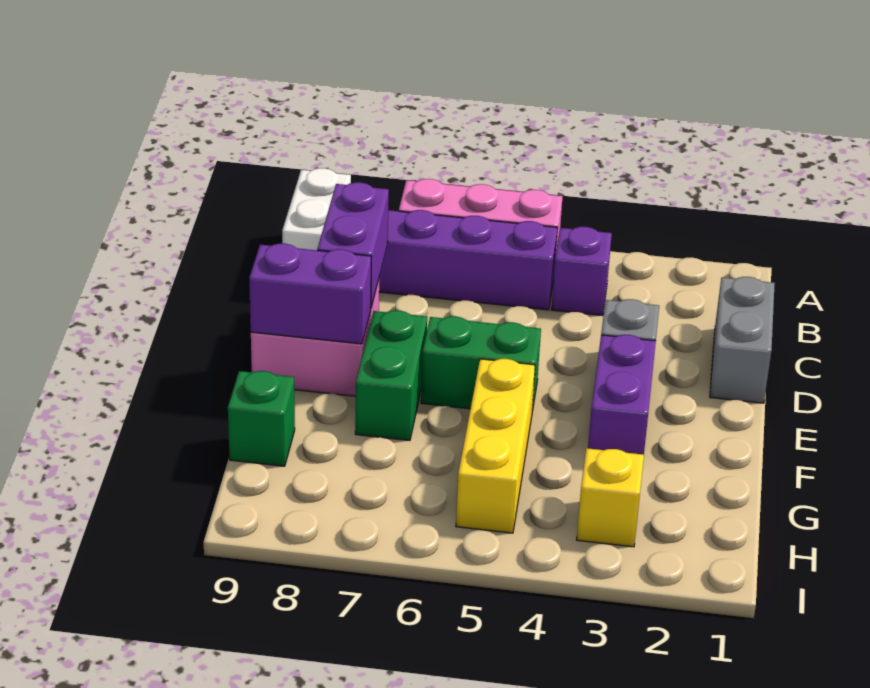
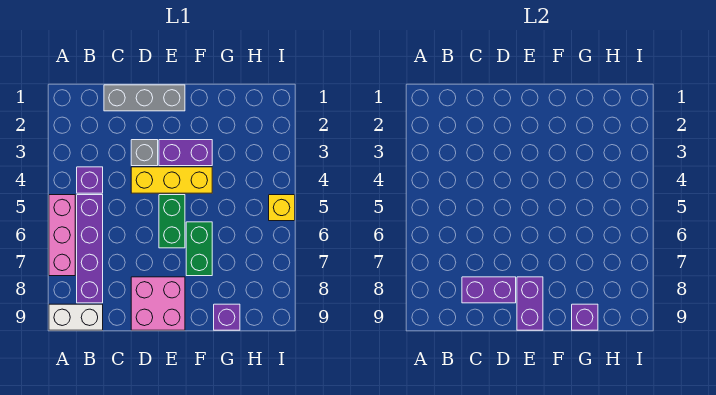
grey 1x2 brick [710,277,775,403] -> grey 1x3 brick [104,85,185,111]
green 1x2 brick [355,310,427,441] -> green 1x2 brick turned to [186,222,212,276]
yellow 1x3 brick [456,359,535,533] -> yellow 1x3 brick moved to [131,167,212,193]
green 1x1 brick [228,371,295,466] -> purple 1x1 brick [214,304,240,330]
none -> purple 1x1 brick [572,304,598,330]
yellow 1x1 brick [577,448,644,547] -> yellow 1x1 brick moved to [269,195,295,221]

